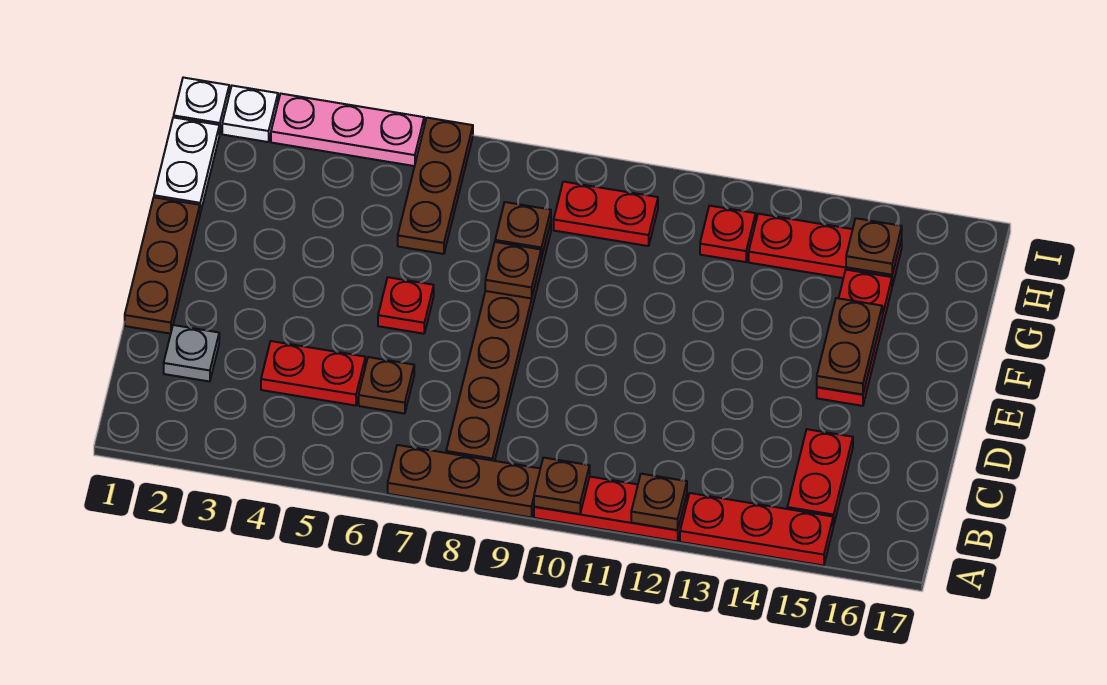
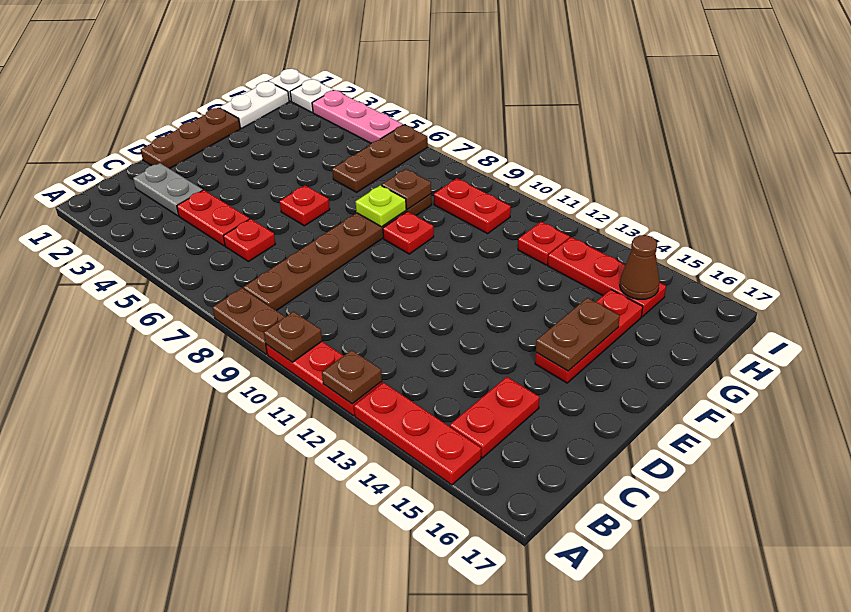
brown 1x3 plate [388,445,540,517] -> brown 1x2 plate [212,288,285,354]
grey 1x1 plate [164,325,219,382] -> grey 1x2 plate [133,163,203,216]
brown 1x1 plate [359,357,414,414] -> red 1x1 plate [223,219,275,262]
brown 1x1 plate [485,242,541,298] -> lime 1x1 plate [355,185,406,227]
none -> red 1x1 plate [383,212,434,254]
brown 1x1 plate [846,218,902,275] -> brown 1x1 cone [620,235,659,299]

